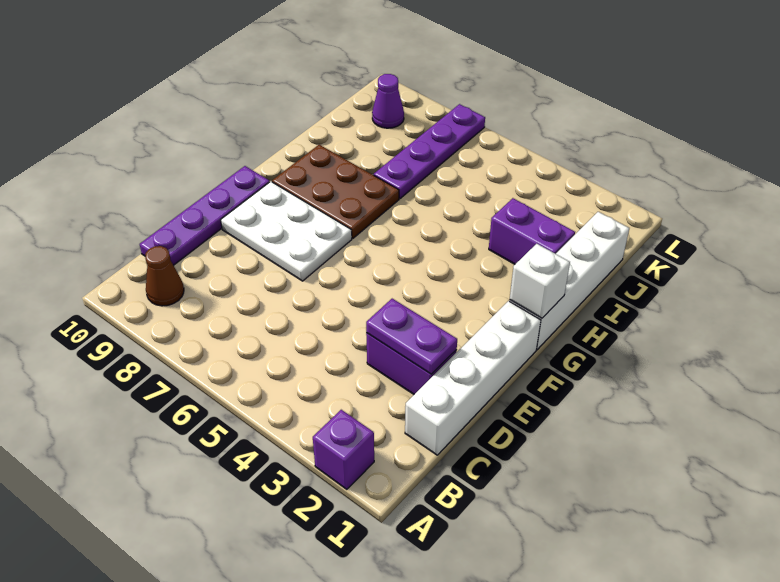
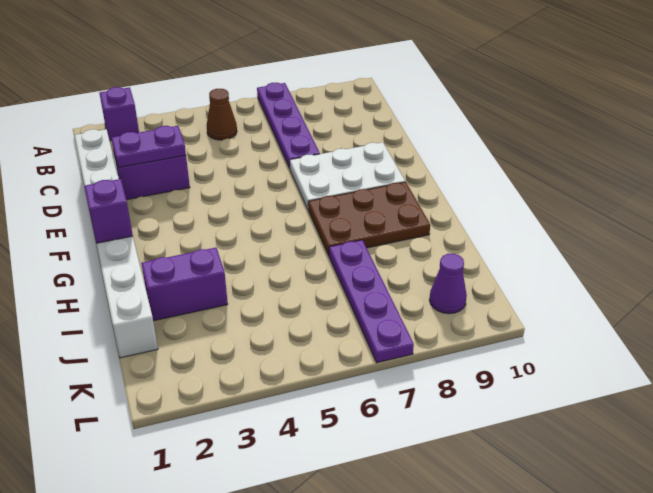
brown 1x1 cone [145,246,184,306] -> brown 1x1 cone moved to [207,89,237,140]
purple 1x4 plate [140,166,270,265] -> purple 1x4 plate moved to [257,83,320,168]
white 1x1 brick [510,244,570,318] -> purple 1x1 brick [84,179,133,243]

